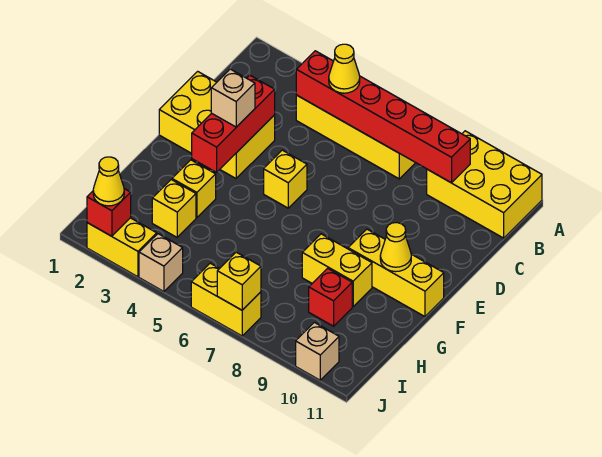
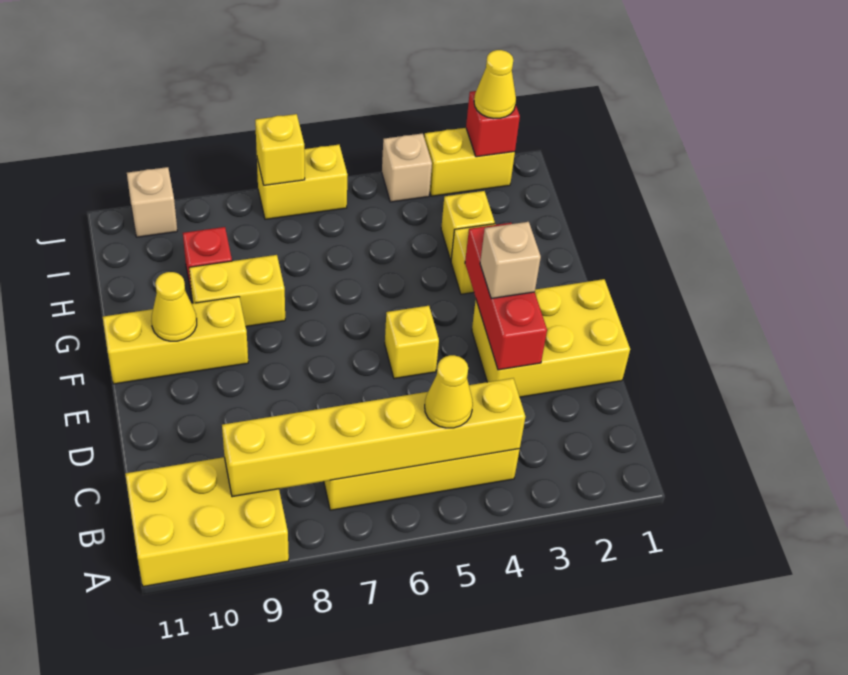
red 1x6 brick [296,51,470,183] -> yellow 1x6 brick [222,378,525,497]

